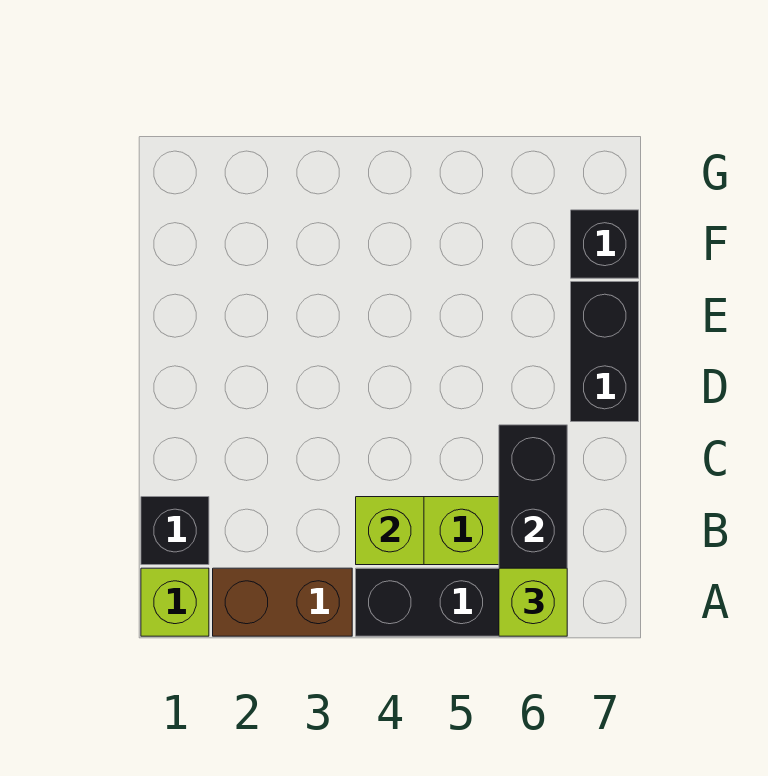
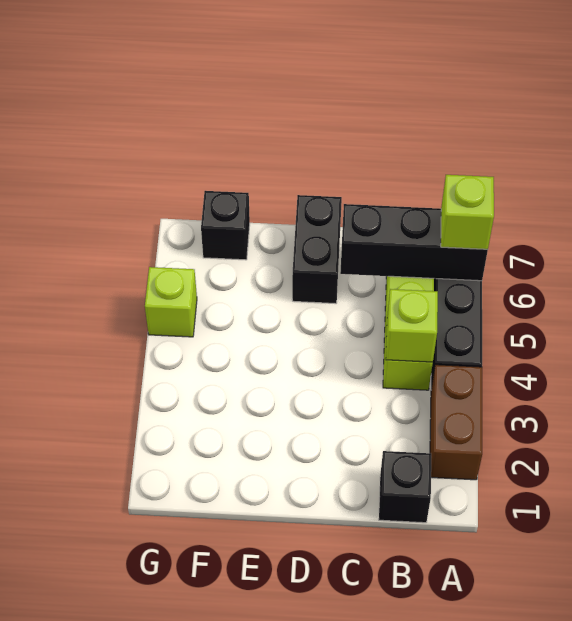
lime 1x1 brick [141,568,209,636] -> lime 1x1 brick moved to [145,267,197,337]
black 1x2 brick [571,282,639,422] -> black 1x2 brick turned to [292,195,342,304]

